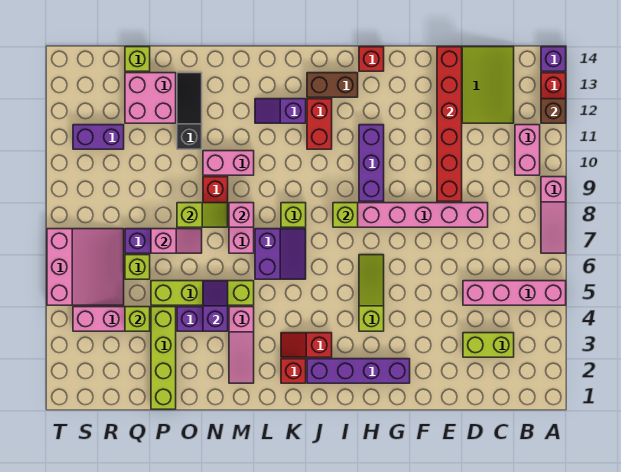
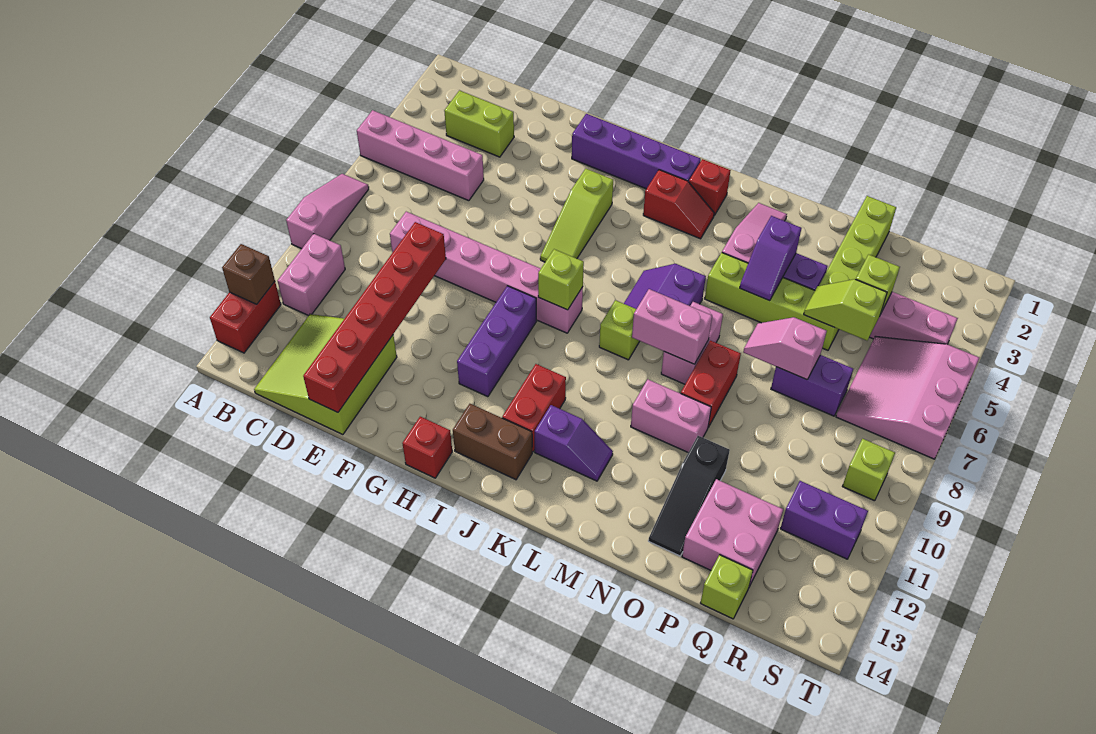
purple 1x1 brick [541,47,566,71] -> none
pink 1x1 brick [229,203,254,227] -> pink 1x2 brick [632,289,712,364]
lime 1x2 slope [177,203,228,227] -> lime 1x2 slope moved to [804,279,887,341]
lime 1x1 brick [125,255,150,279] -> lime 1x1 brick moved to [842,439,895,501]

